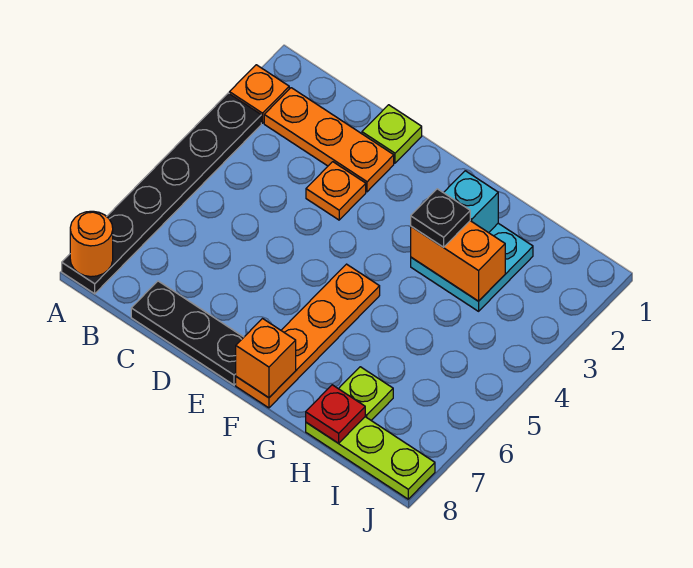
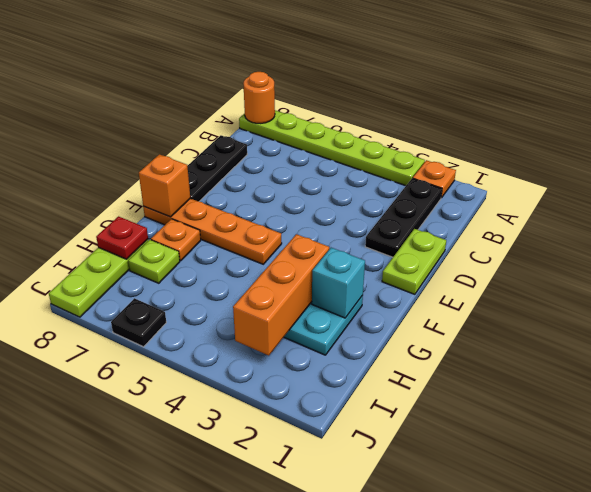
black 1x6 plate [62,93,261,294] -> lime 1x6 plate [239,110,425,186]
orange 1x3 plate [264,88,394,192] -> black 1x3 plate [365,178,442,257]
lime 1x1 plate [362,105,422,163] -> lime 1x2 plate [382,229,446,294]
orange 1x1 plate [306,162,366,220] -> orange 1x1 plate moved to [151,219,201,261]
orange 1x2 brick [411,221,505,301] -> orange 1x3 brick [233,234,329,356]
black 1x1 plate [411,189,470,247] -> black 1x1 plate moved to [111,298,166,347]

